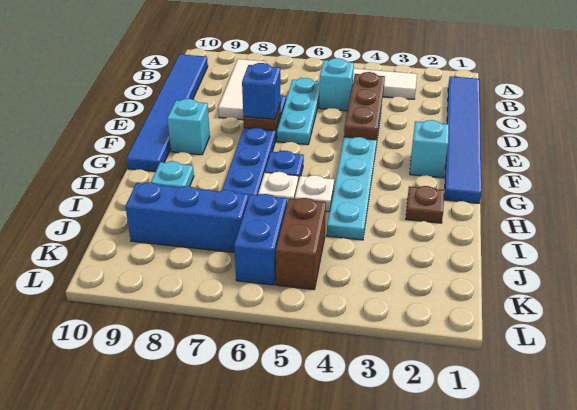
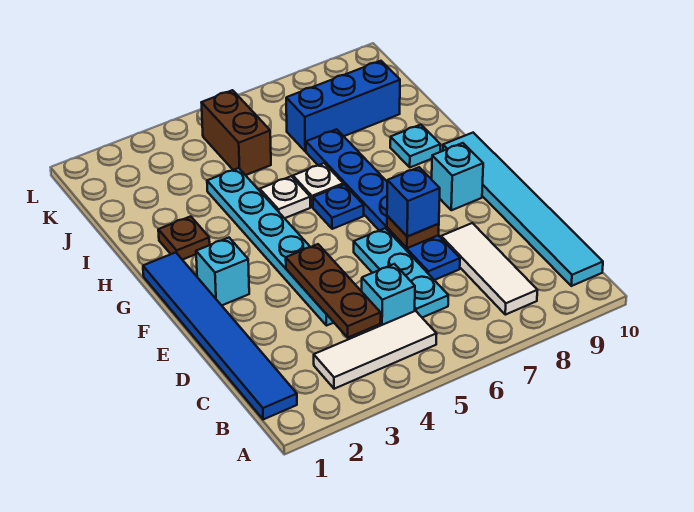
blue 1x6 tile [127,54,208,172] -> cyan 1x6 tile [443,133,603,286]
blue 1x2 brick [234,194,287,285] -> none

